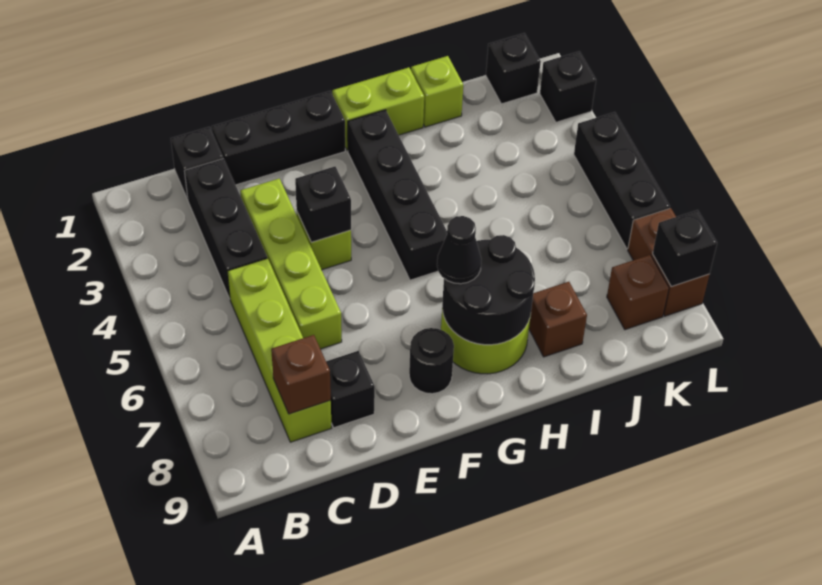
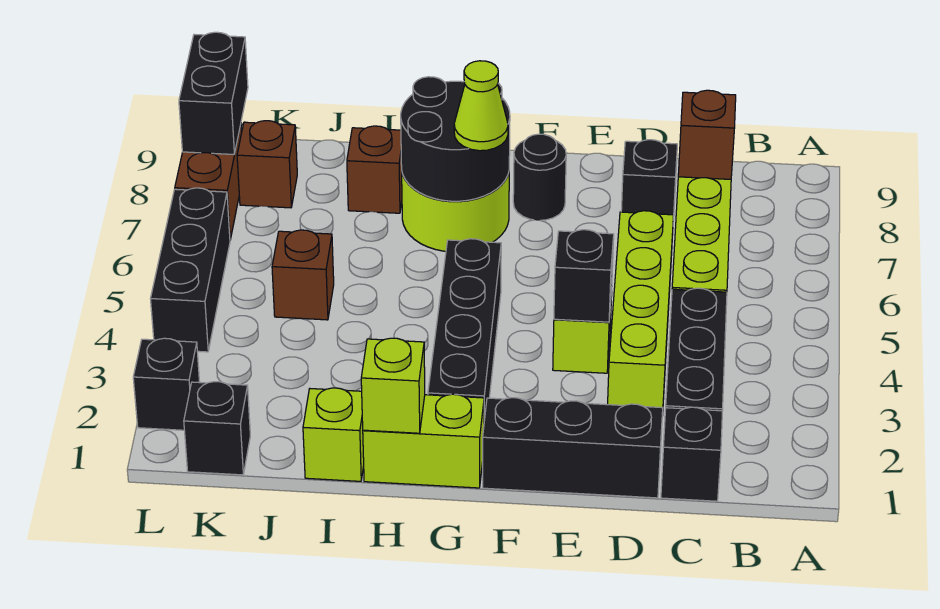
black 1x1 cone [437,216,481,284] -> lime 1x1 cone [454,61,508,151]
none -> lime 1x1 brick [361,338,425,433]
none -> brown 1x1 brick [272,230,334,320]
black 1x1 brick [653,210,717,287] -> black 1x2 brick [179,32,248,154]

